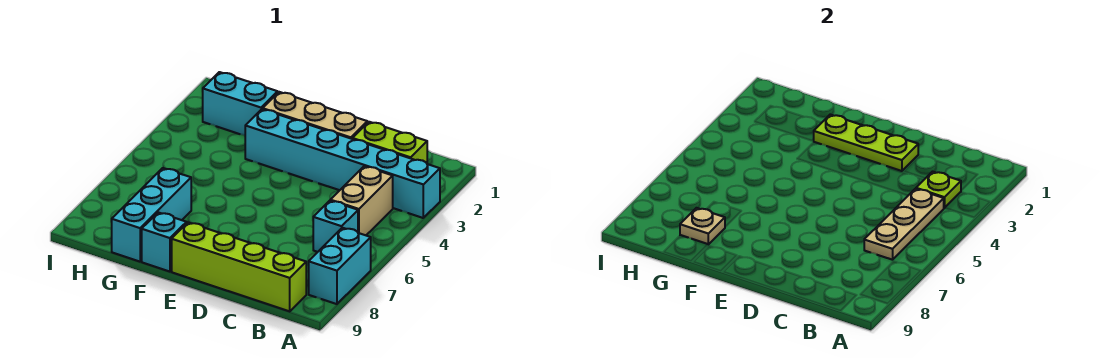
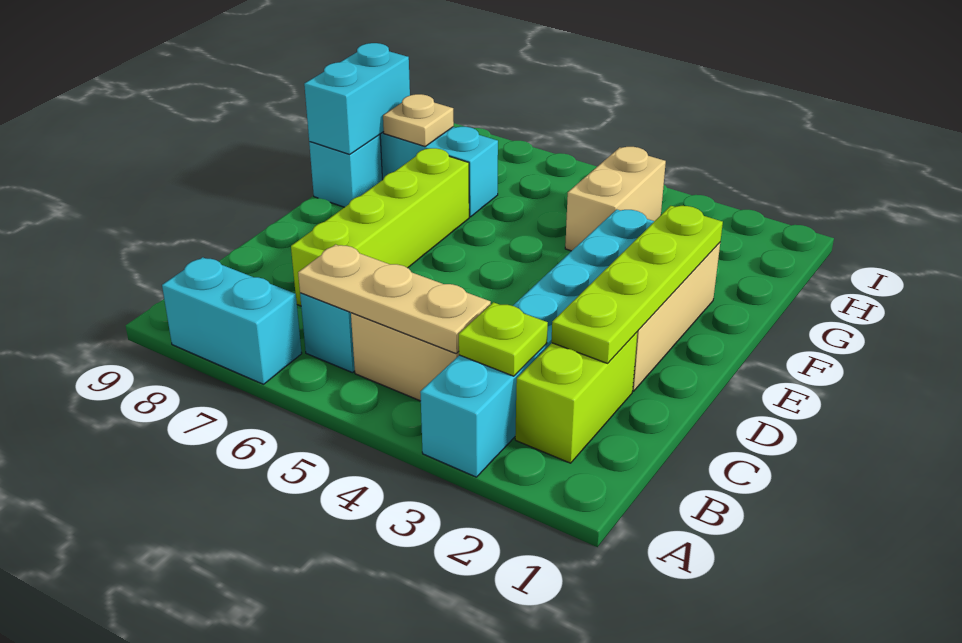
lime 1x4 brick [172,222,306,311] -> lime 1x4 brick moved to [291,148,469,306]
lime 1x3 plate [814,115,918,171] -> lime 1x4 plate [551,206,723,363]
cyan 1x2 brick [203,72,278,136] -> cyan 1x2 brick moved to [304,43,410,154]
none -> tan 1x2 brick [565,147,666,251]

